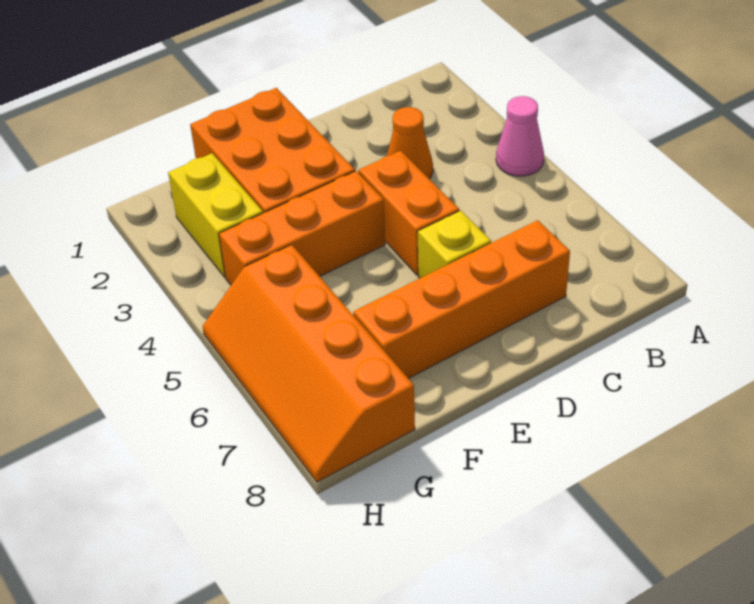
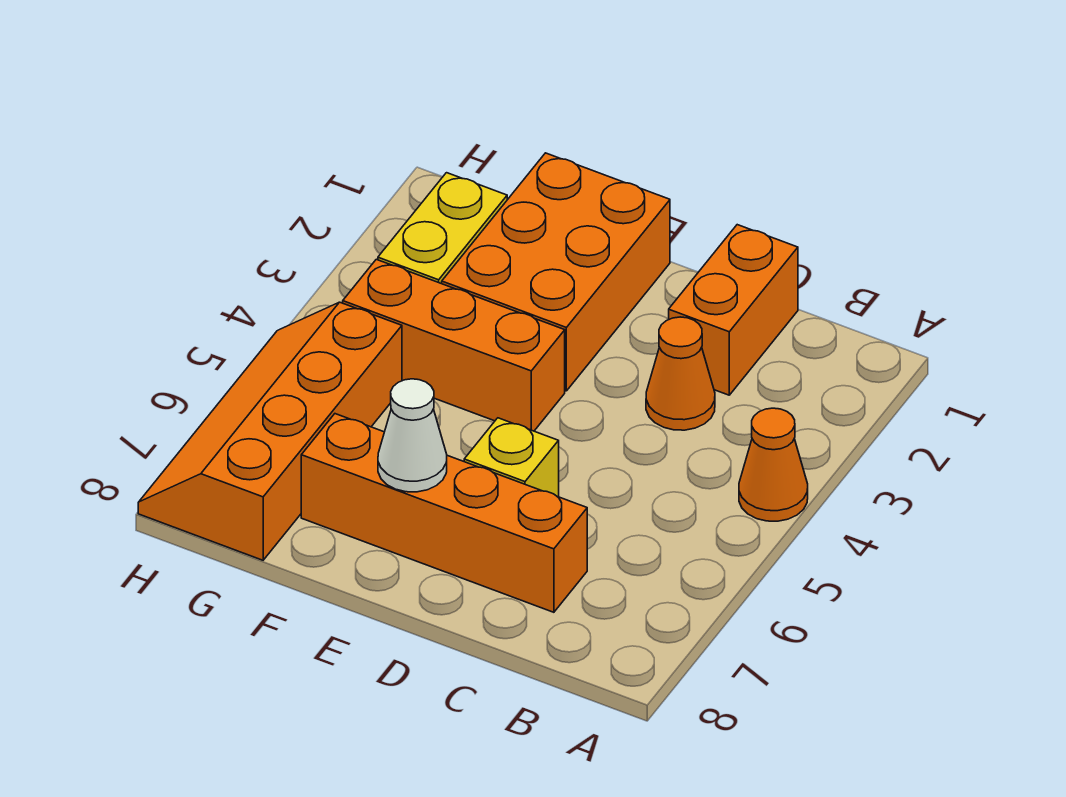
pink 1x1 cone [496,96,544,176] -> orange 1x1 cone [739,408,808,521]
orange 1x2 brick [358,151,459,275] -> orange 1x2 brick moved to [669,225,798,395]
none -> white 1x1 cone [378,379,447,492]

